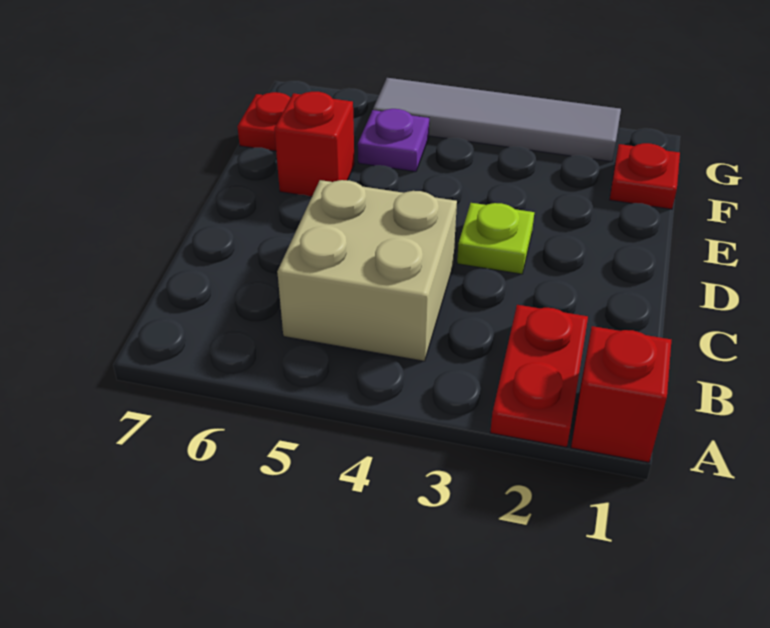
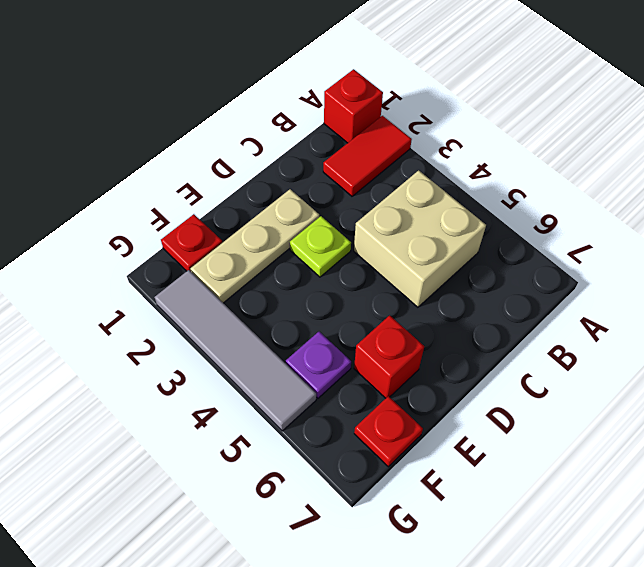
red 1x2 plate [490,305,588,447] -> red 1x2 tile [323,116,412,196]
none -> tan 1x3 plate [191,189,319,303]

